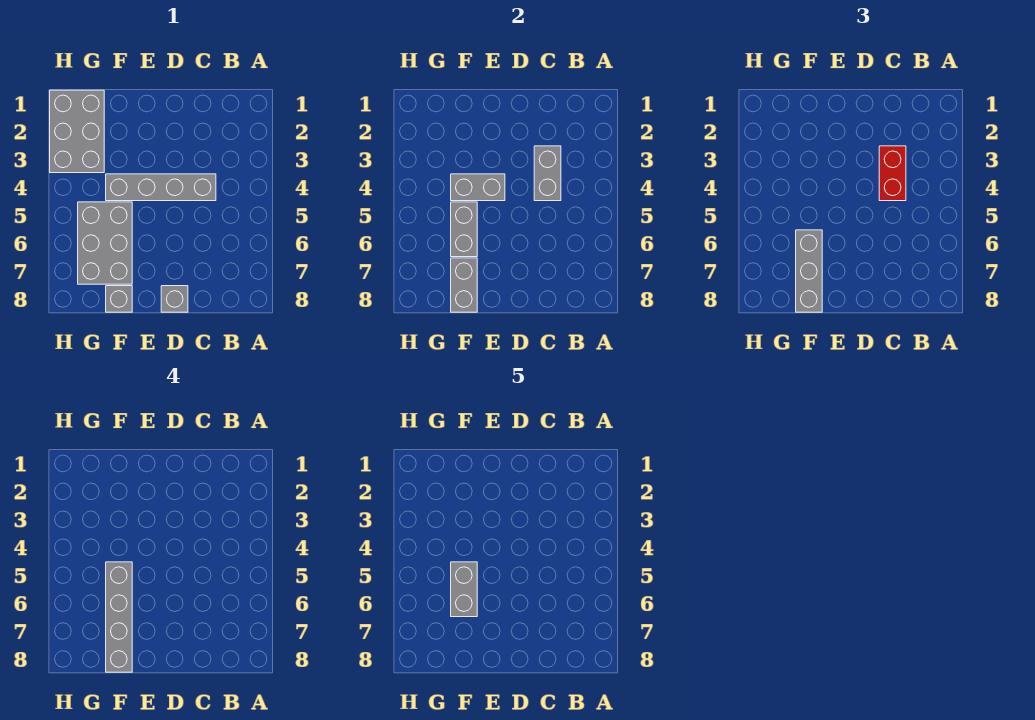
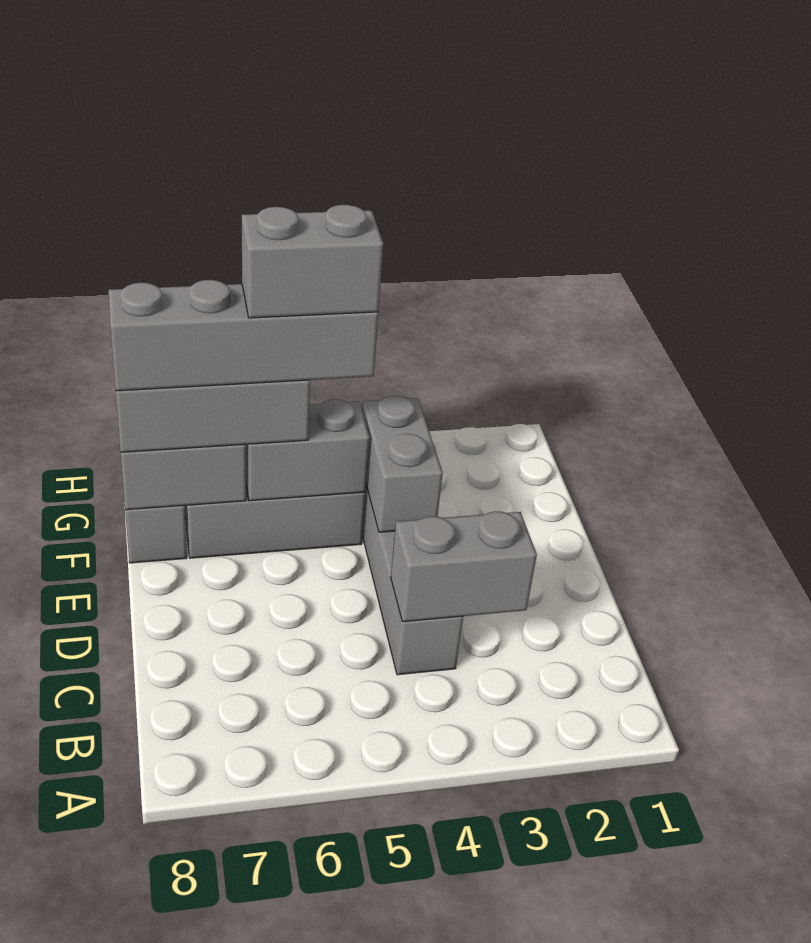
red 1x2 brick [879,146,906,201] -> none
grey 1x1 brick [161,286,188,312] -> none
grey 2x3 brick [50,90,104,173] -> none

